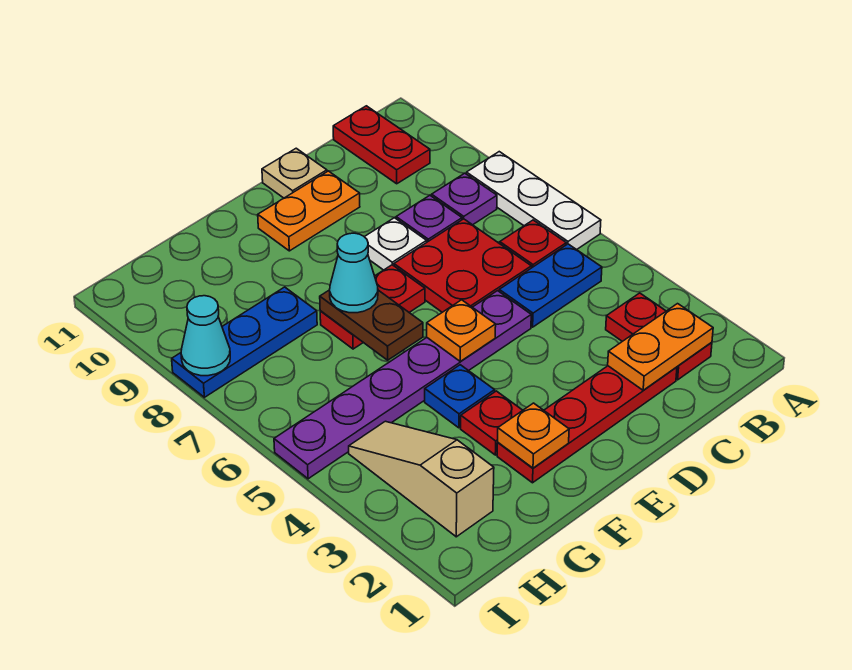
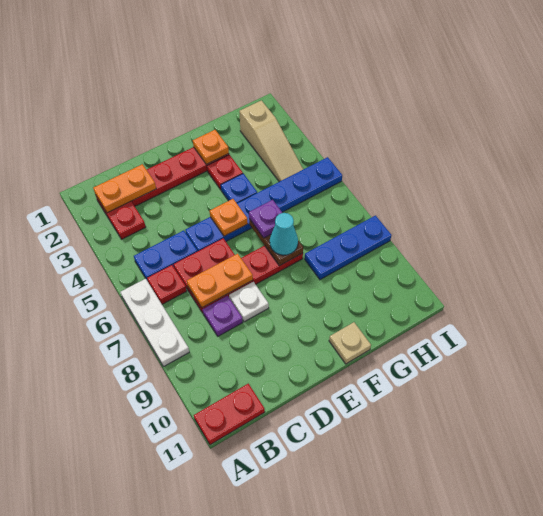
purple 1x1 plate [432,173,497,225] -> purple 1x1 plate moved to [249,200,282,238]
red 1x2 plate [333,106,430,184] -> red 1x2 plate turned to [194,384,265,445]
purple 1x6 plate [274,291,531,479] -> blue 1x6 plate [185,157,342,251]
orange 1x2 plate [258,171,360,251] -> orange 1x2 plate moved to [187,254,253,307]
tan 1x1 plate [262,148,327,198] -> tan 1x1 plate moved to [329,322,371,364]
cyan 1x1 cone [181,296,230,376] -> none

